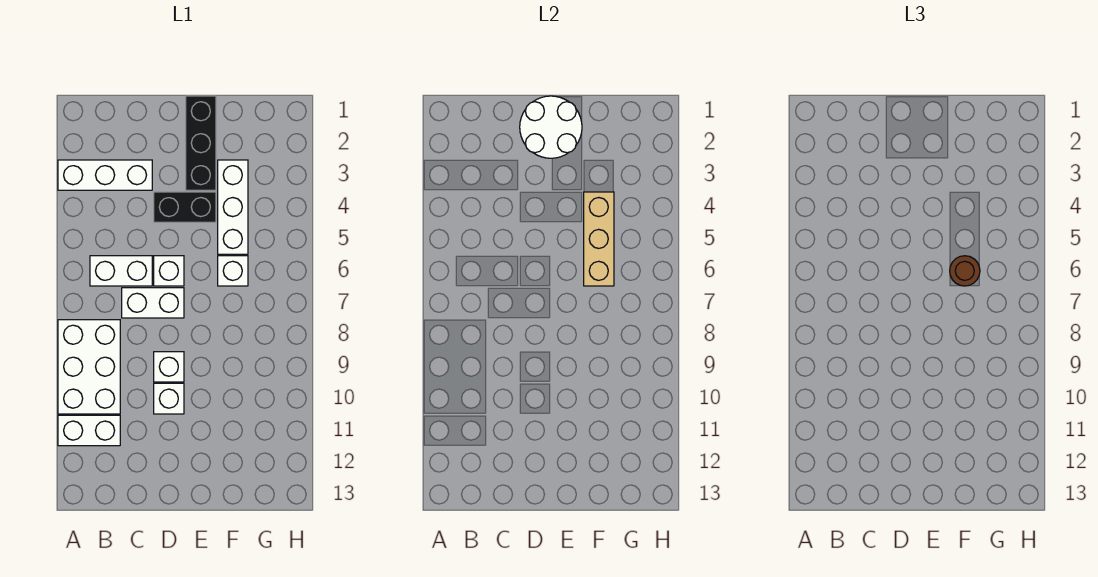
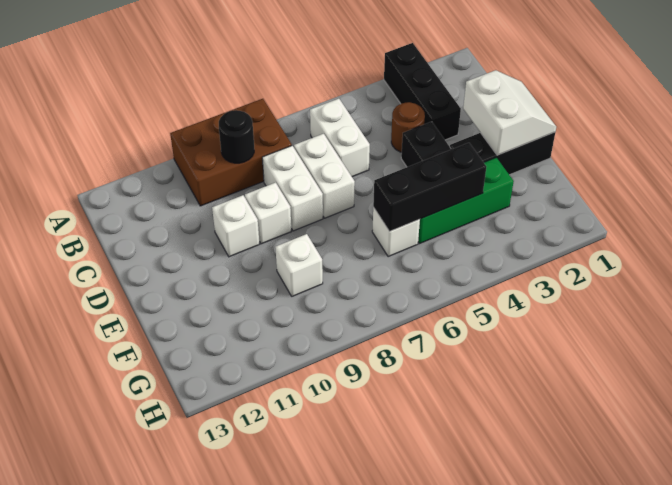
white 1x3 brick [58,160,152,190] -> black 1x3 brick [384,43,461,140]
white 2x3 brick [58,320,120,414] -> brown 2x3 brick [170,99,292,206]
white 1x2 brick [58,415,120,446] -> white 1x2 brick moved to [262,146,323,231]
none -> black 1x1 round brick [219,110,254,163]
white 2x2 round brick [520,96,582,158] -> white 2x2 slope [463,70,556,155]
white 1x1 brick [154,256,184,286] -> white 1x1 brick moved to [275,234,323,296]
white 1x3 brick [218,160,248,254] -> green 1x3 brick [418,158,514,244]
tan 1x3 brick [584,192,614,286] -> black 1x3 brick [373,143,486,232]
brown 1x1 round brick [950,256,980,286] -> brown 1x1 round brick moved to [391,102,425,152]

